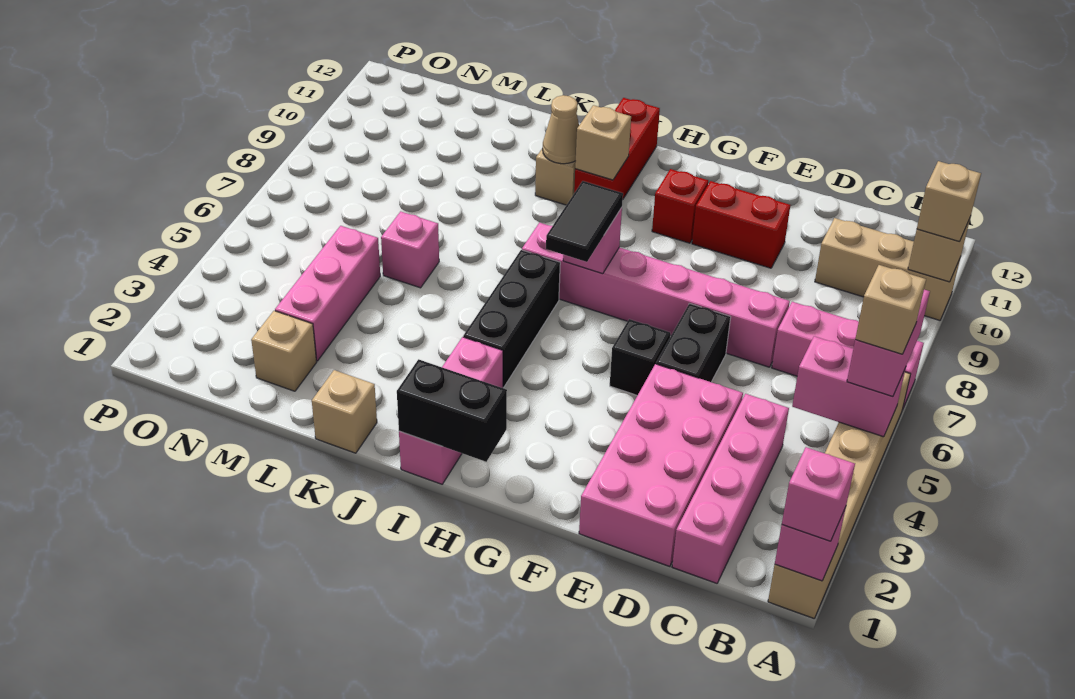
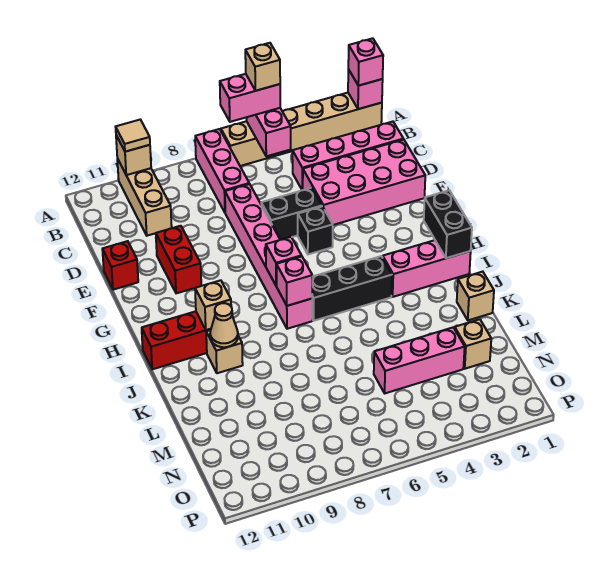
tan 1x1 brick [917,161,981,242] -> tan 1x1 tile [116,120,150,152]
red 1x1 brick [652,169,708,243] -> red 1x1 brick moved to [102,241,138,290]
black 1x2 tile [546,181,623,262] -> none
pink 1x1 brick [381,211,439,288] -> pink 1x1 brick moved to [276,256,312,306]

